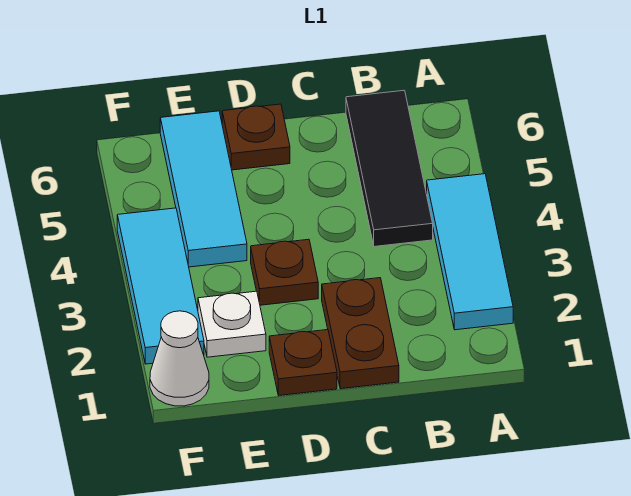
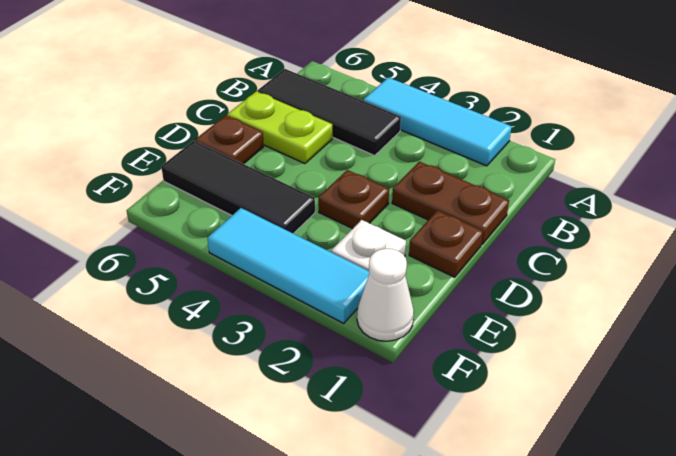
none -> lime 1x2 plate [227,91,333,164]
cyan 1x3 tile [160,111,247,267] -> black 1x3 tile [161,141,315,234]

